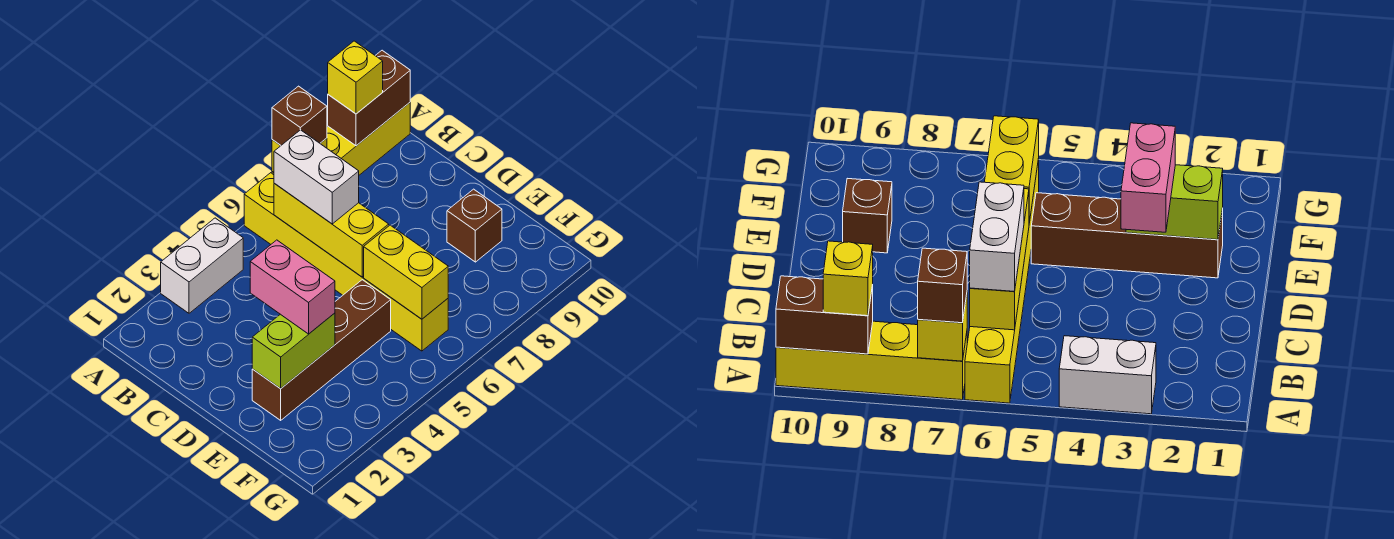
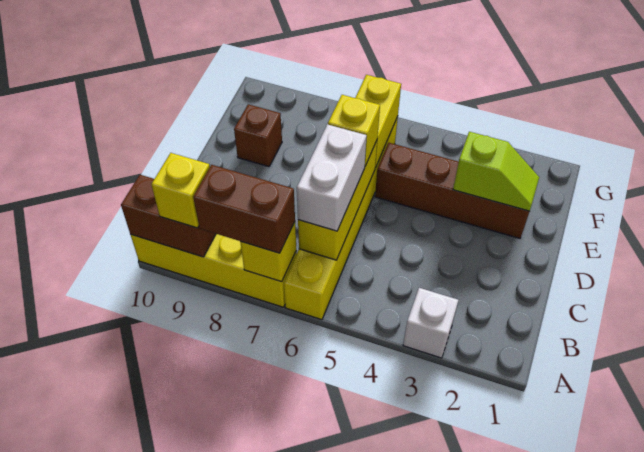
white 1x2 brick [161,218,243,313] -> white 1x1 brick [403,288,458,358]
brown 1x1 brick [272,86,327,145] -> brown 1x2 brick [193,165,295,253]
pink 1x2 brick [250,240,335,334] -> none
none -> yellow 1x1 brick [328,95,380,166]
lime 1x2 brick [252,313,335,389] -> lime 1x2 slope [453,132,539,211]

